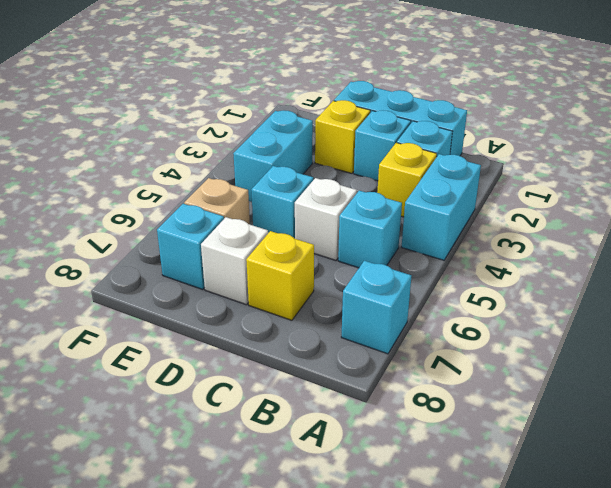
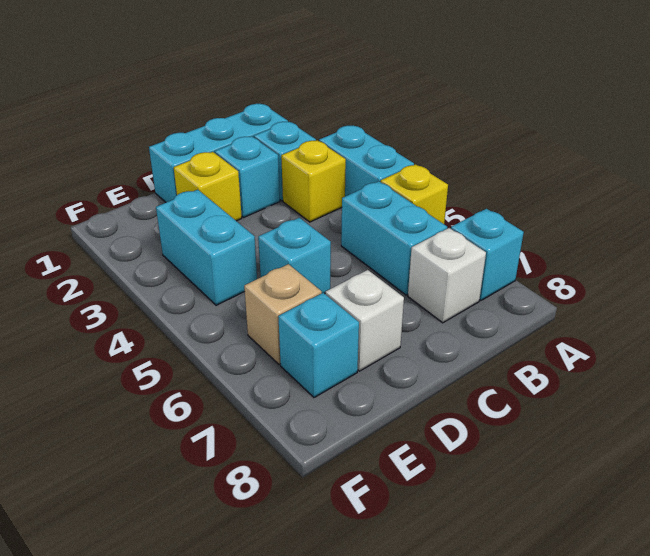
cyan 1x1 brick [338,191,402,268] -> cyan 1x2 brick [341,181,447,295]
white 1x1 brick [295,178,357,260] -> white 1x1 brick moved to [408,228,486,323]
yellow 1x1 brick [246,231,314,320] -> yellow 1x1 brick moved to [381,164,448,224]

